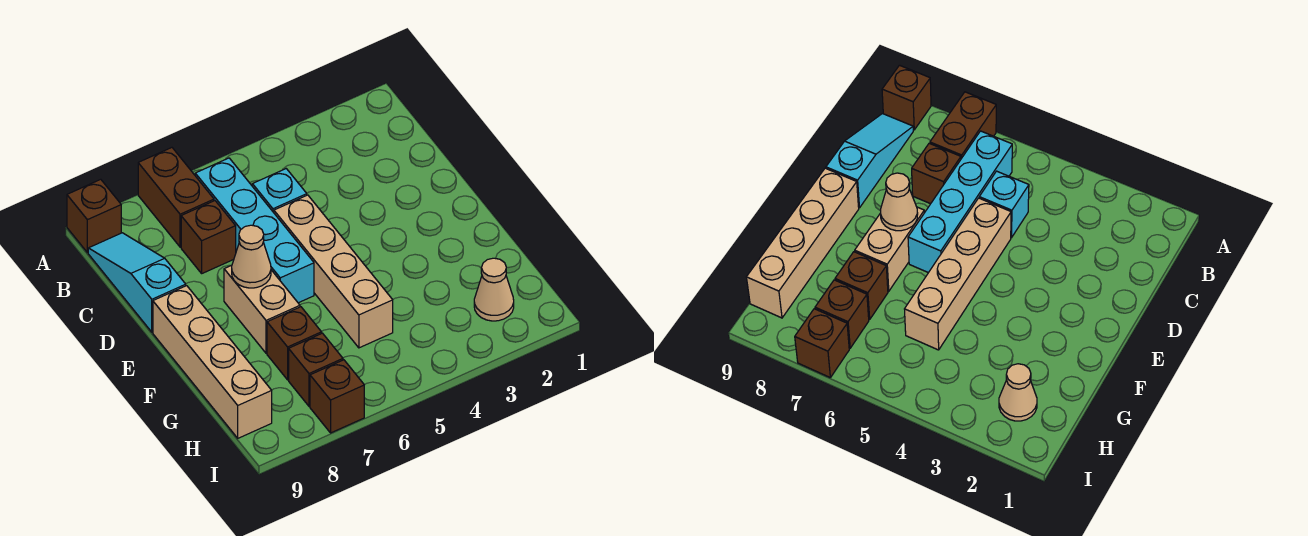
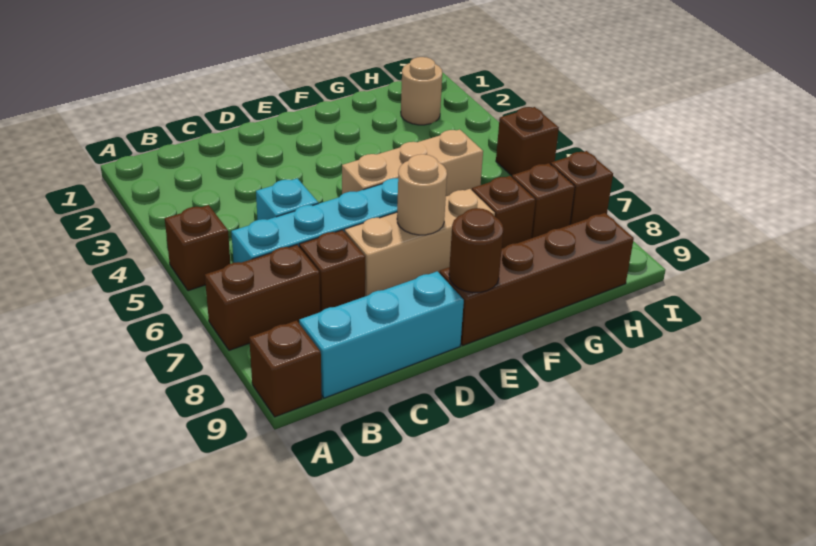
none -> brown 1x1 brick [165,205,230,291]
cyan 1x3 slope [88,233,186,332] -> cyan 1x3 brick [299,271,464,398]
tan 1x4 brick [274,195,393,348] -> tan 1x3 brick [342,130,483,196]
tan 1x2 brick [224,265,300,353] -> tan 1x3 brick [345,189,495,296]
tan 1x1 cone [232,225,271,288] -> tan 1x1 round brick [397,154,447,235]
tan 1x4 brick [153,286,272,438] -> brown 1x4 brick [440,213,634,346]
none -> brown 1x1 round brick [449,208,503,292]
tan 1x1 cone [474,258,514,321] -> tan 1x1 round brick [401,57,442,125]
none -> brown 1x1 brick [496,107,559,176]

